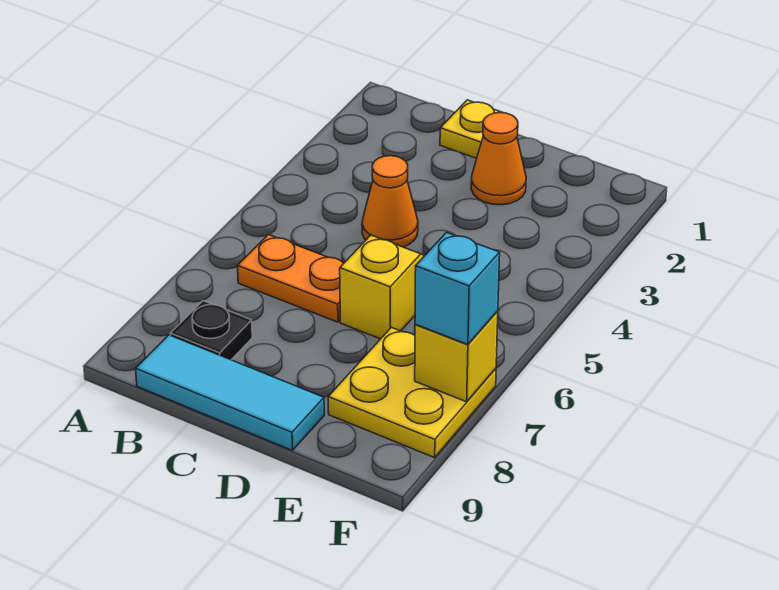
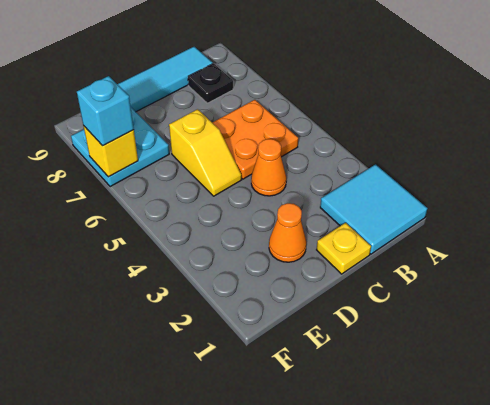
none -> cyan 2x2 tile [320,165,427,254]
orange 1x2 plate [238,235,344,322] -> orange 2x2 plate [212,100,298,179]
yellow 2x2 plate [328,327,496,458] -> cyan 2x2 plate [71,108,169,187]

